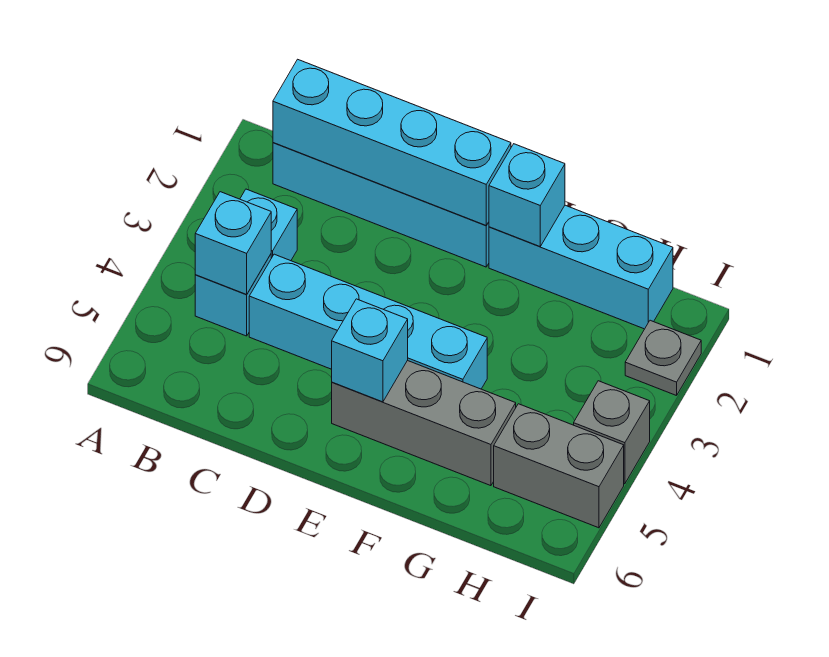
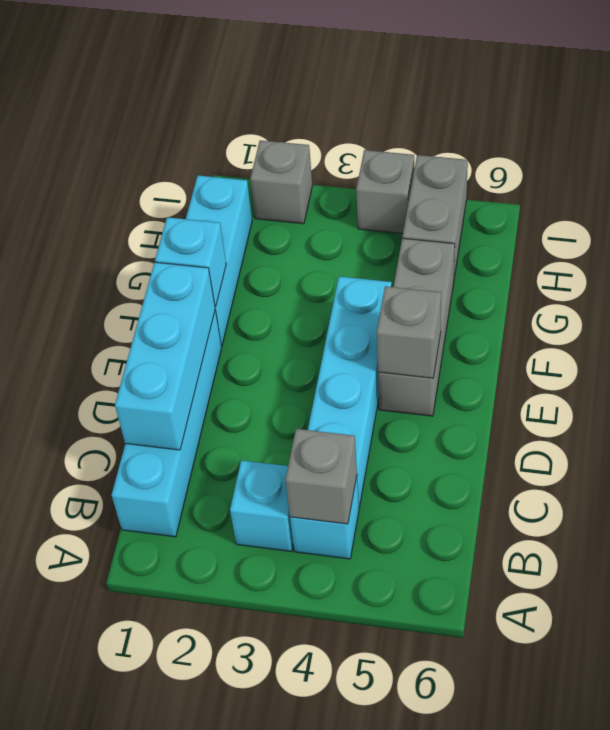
cyan 1x4 brick [273,59,511,225] -> cyan 1x3 brick [115,262,215,450]
cyan 1x1 brick [195,192,271,294] -> grey 1x1 brick [285,429,357,524]
cyan 1x1 brick [332,299,408,402] -> grey 1x1 brick [377,286,441,378]
grey 1x1 plate [625,320,701,396] -> grey 1x1 brick [250,140,312,224]

